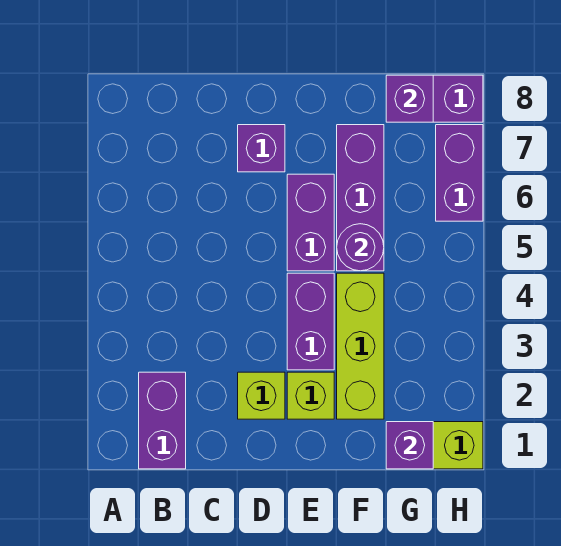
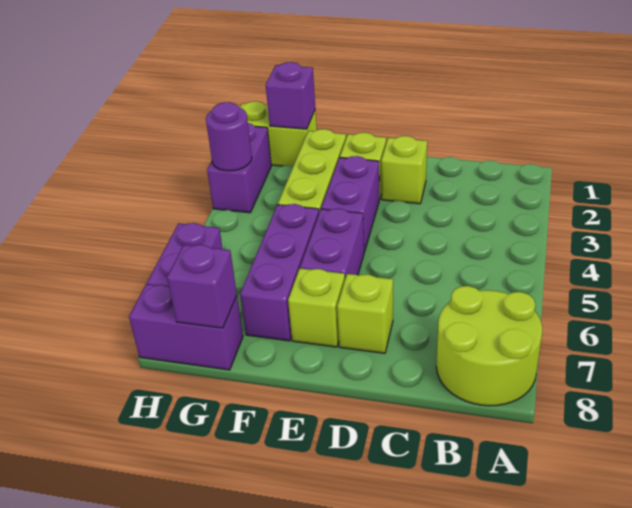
none -> lime 2x2 round brick [436,286,542,406]
purple 1x2 brick [139,372,186,469] -> purple 1x2 brick moved to [207,123,271,213]
purple 1x1 brick [238,125,285,172] -> lime 1x1 brick [337,274,393,353]
none -> lime 1x1 brick [288,268,345,347]
purple 1x1 round brick [337,224,384,271] -> purple 1x1 round brick moved to [206,102,252,171]

